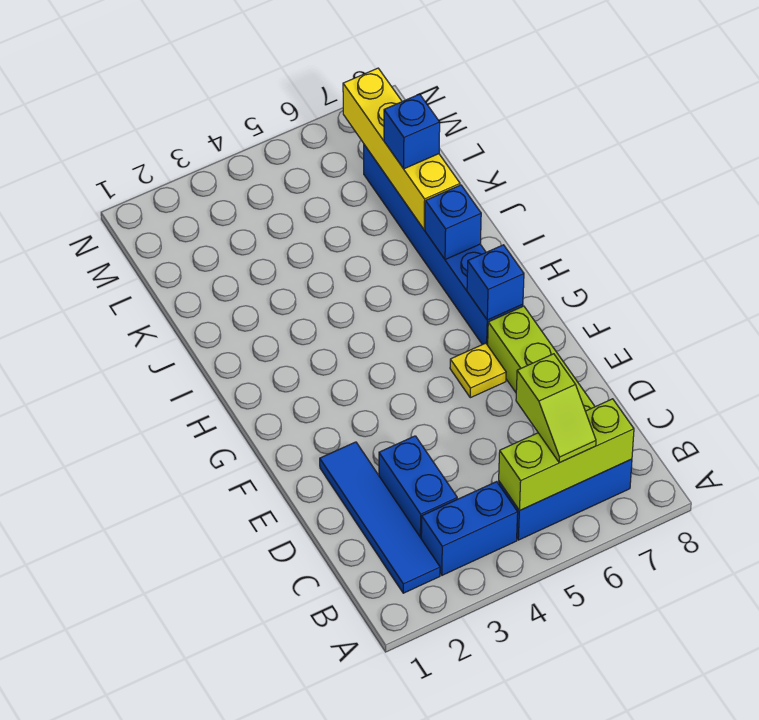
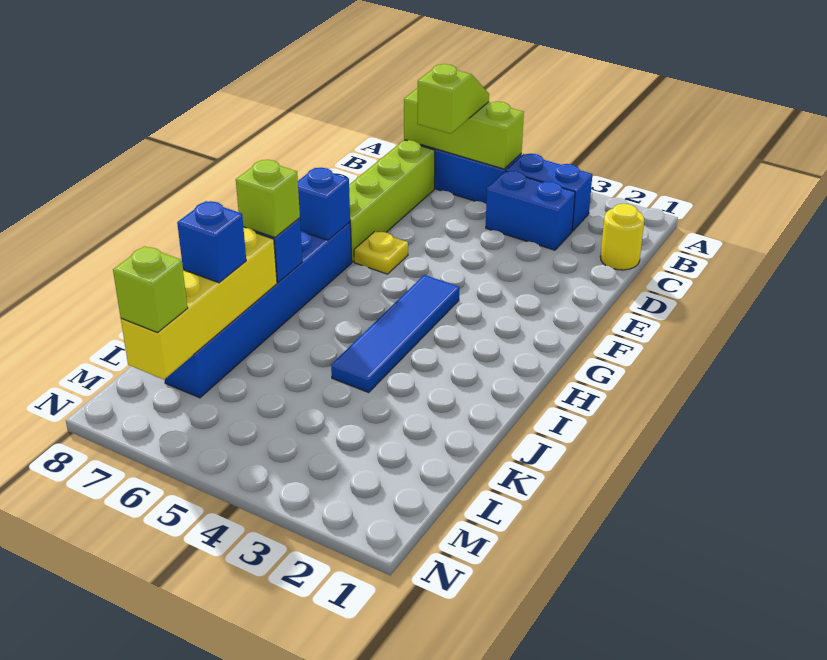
blue 1x4 tile [320,442,440,593] -> blue 1x4 tile moved to [331,275,459,392]
none -> yellow 1x1 round brick [600,204,644,270]
blue 1x2 brick [379,436,457,538] -> blue 1x2 brick turned to [486,171,575,250]
none -> lime 1x1 brick [236,160,300,238]
none -> lime 1x1 brick [113,246,188,333]

